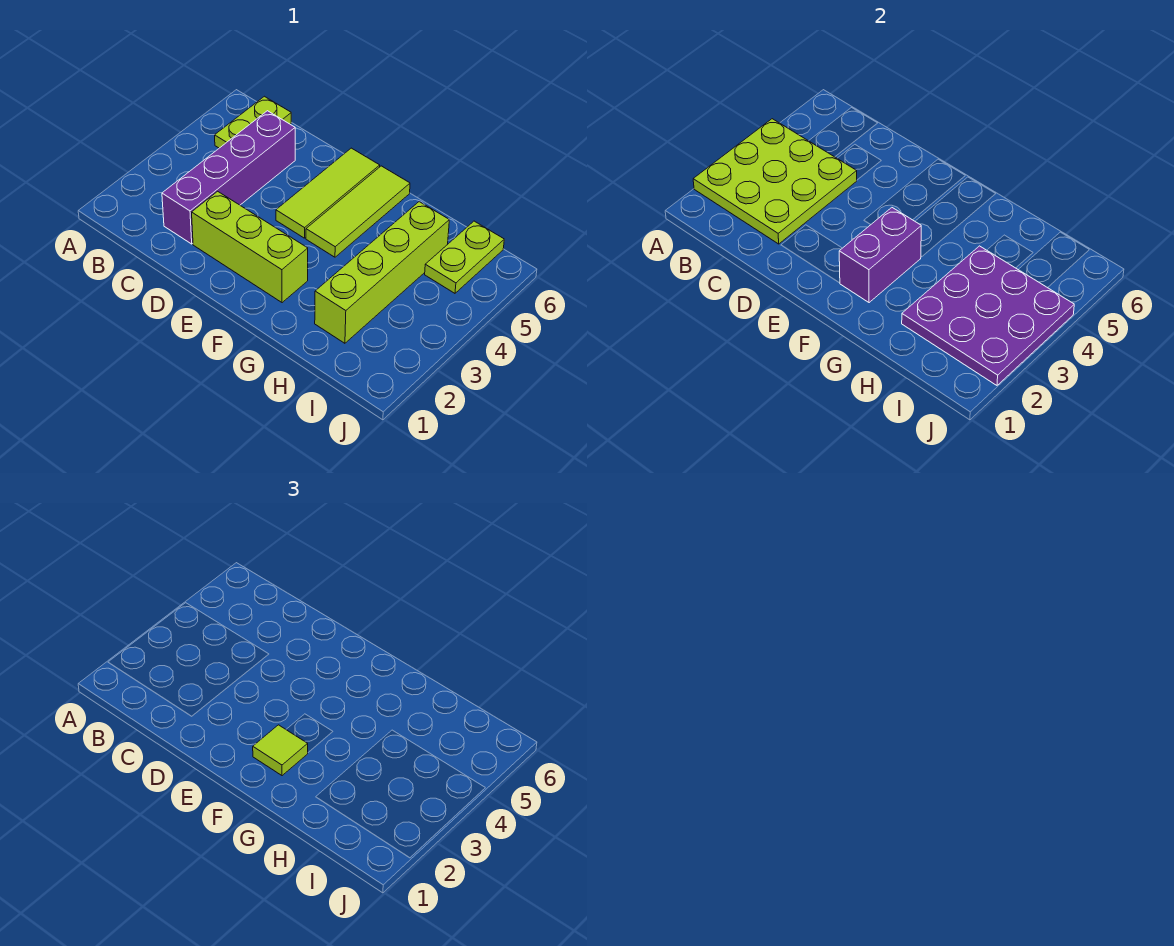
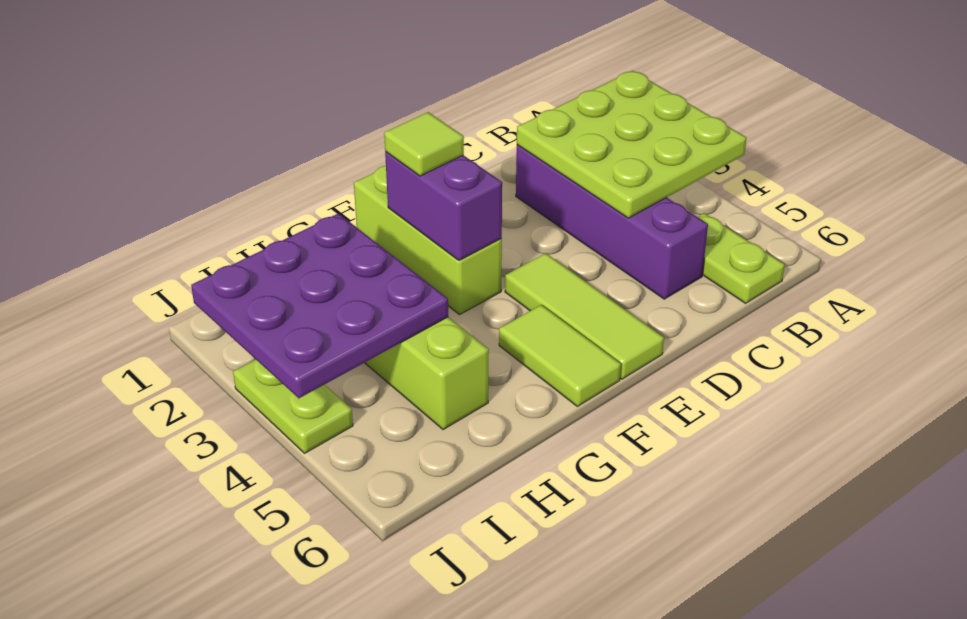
lime 1x3 brick [192,191,308,303] -> lime 1x3 brick turned to [354,166,502,314]
lime 1x3 tile [306,166,410,257] -> lime 1x2 tile [499,305,621,406]
lime 1x2 plate [425,221,504,293] -> lime 1x2 plate moved to [233,360,353,453]

